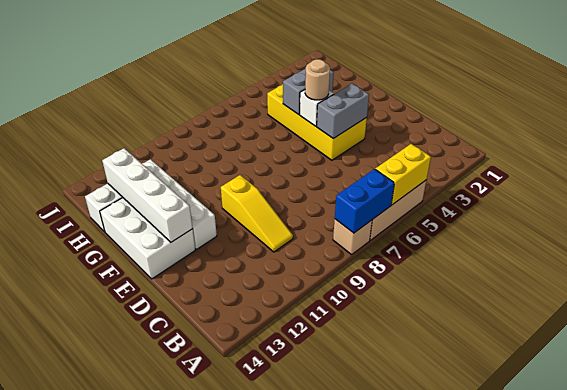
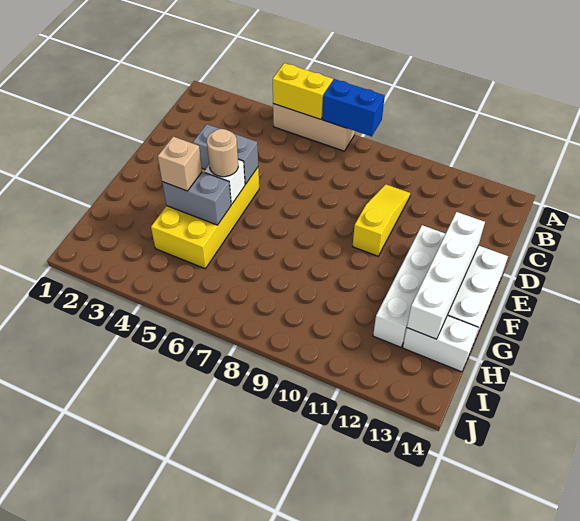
tan 1x1 brick [333,219,372,255] -> tan 1x1 brick moved to [158,137,202,191]

